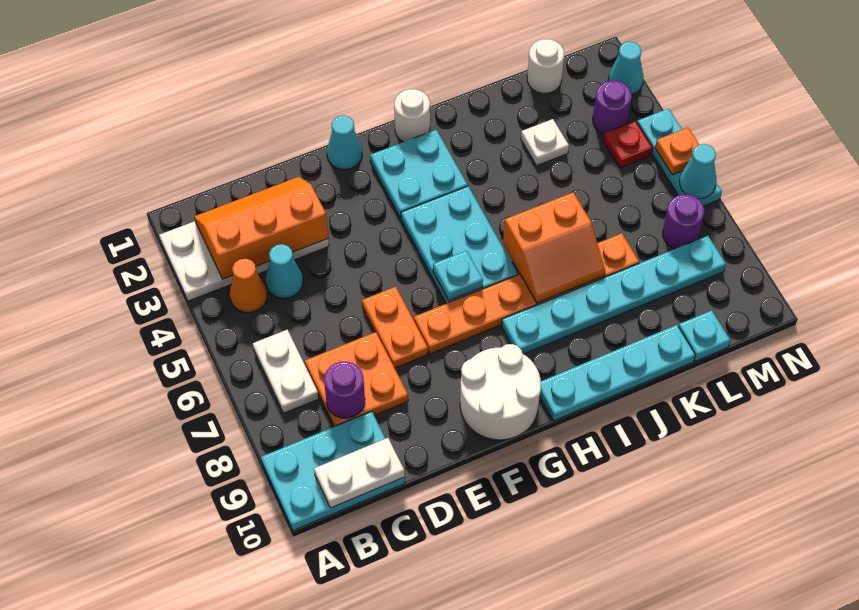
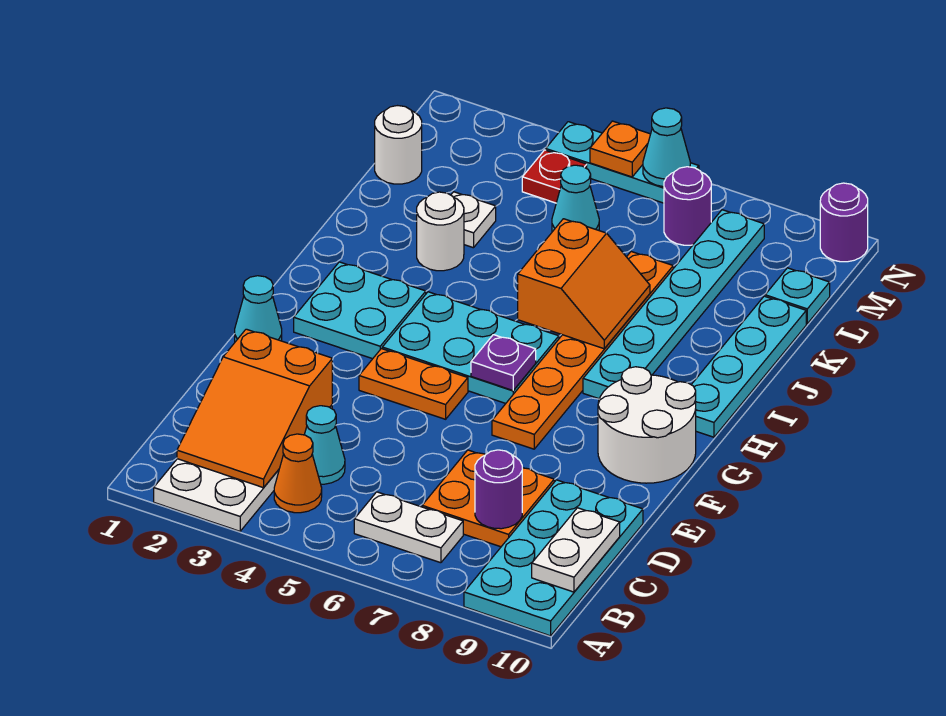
cyan 2x3 plate [261,411,405,531] -> cyan 2x4 plate [464,480,643,636]
orange 2x3 slope [194,177,328,279] -> orange 2x3 slope turned to [177,329,332,488]
orange 1x2 plate [362,287,428,368] -> orange 1x2 plate moved to [359,349,468,419]
cyan 1x1 plate [433,251,483,300] -> purple 1x1 plate [471,335,536,390]
white 1x1 round brick [394,89,430,142] -> white 1x1 round brick moved to [417,192,464,271]
purple 1x1 round brick [593,81,632,134] -> purple 1x1 round brick moved to [820,183,868,262]
cyan 1x1 cone [608,42,643,95] -> cyan 1x1 cone moved to [552,165,599,232]

